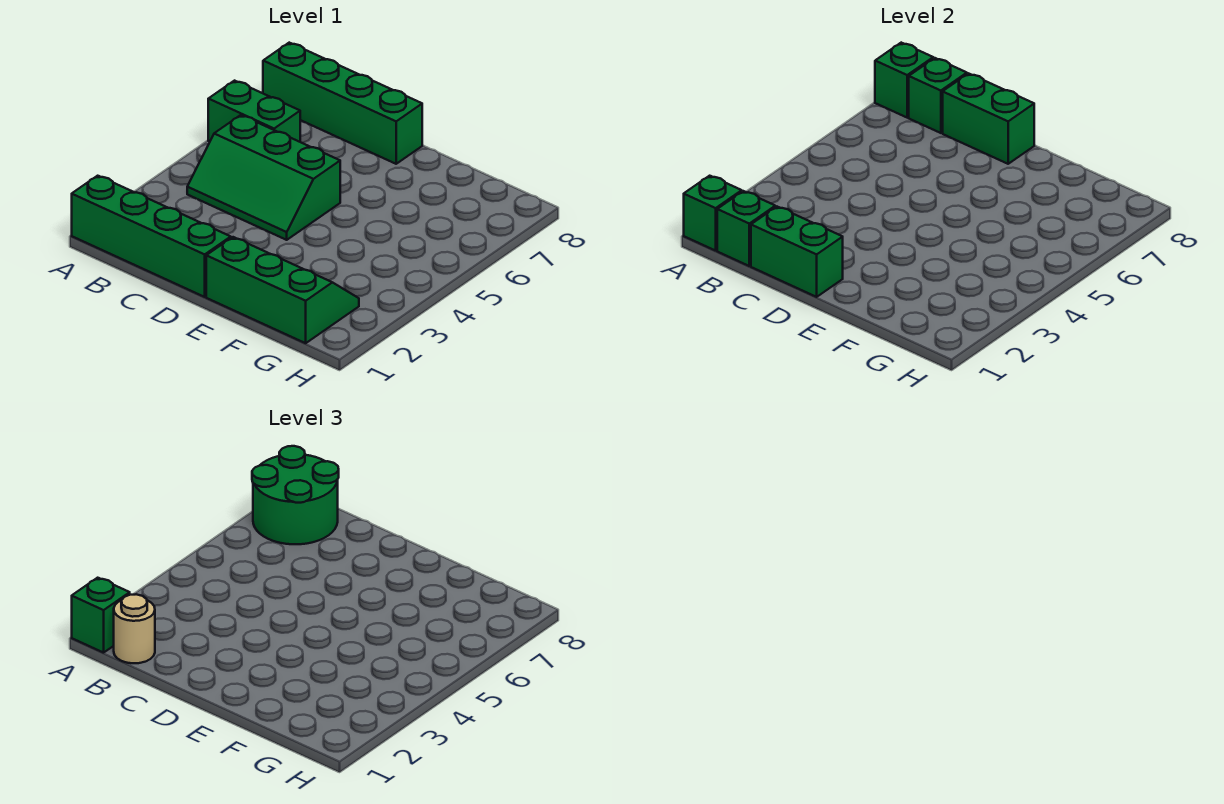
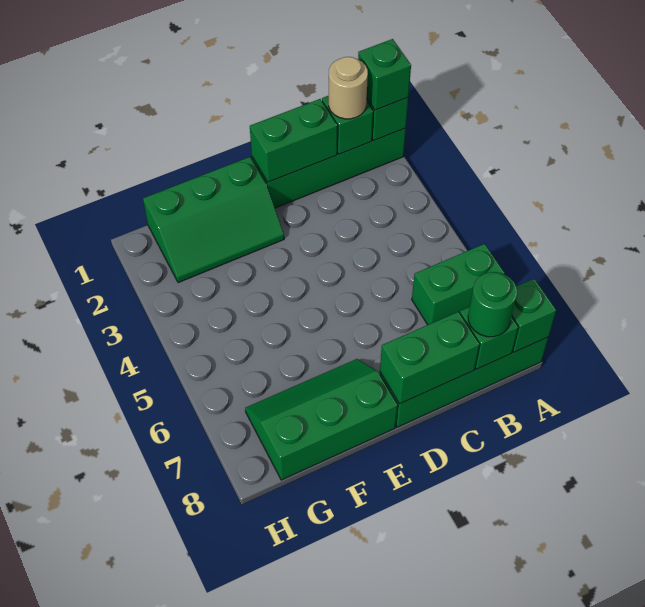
green 2x2 round brick [252,446,339,544] -> green 1x1 round brick [468,272,517,337]
green 2x3 slope [187,115,340,240] -> green 2x3 slope moved to [245,359,398,480]

